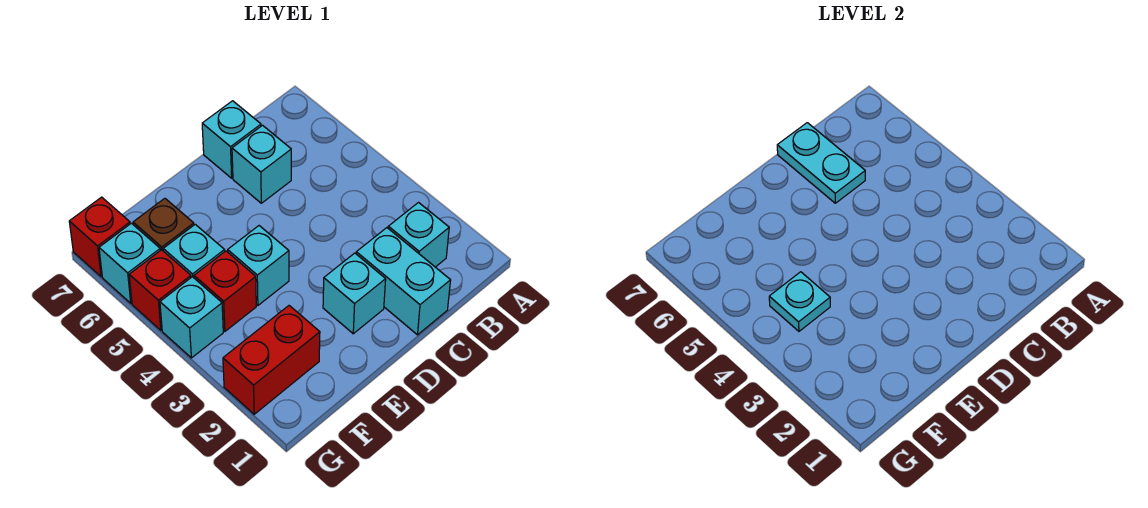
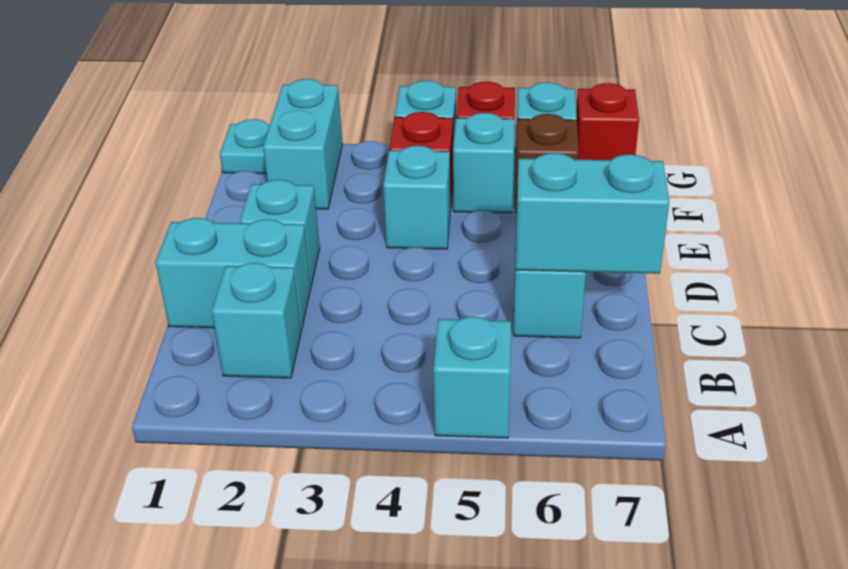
cyan 1x2 plate [777,123,865,203] -> cyan 1x2 brick [516,153,669,274]
cyan 1x1 brick [202,101,261,178] -> cyan 1x1 brick moved to [433,317,511,438]
red 1x2 brick [223,306,320,414] -> cyan 1x2 brick [263,79,343,209]
cyan 1x1 plate [769,272,830,331] -> cyan 1x1 plate moved to [220,119,270,174]

